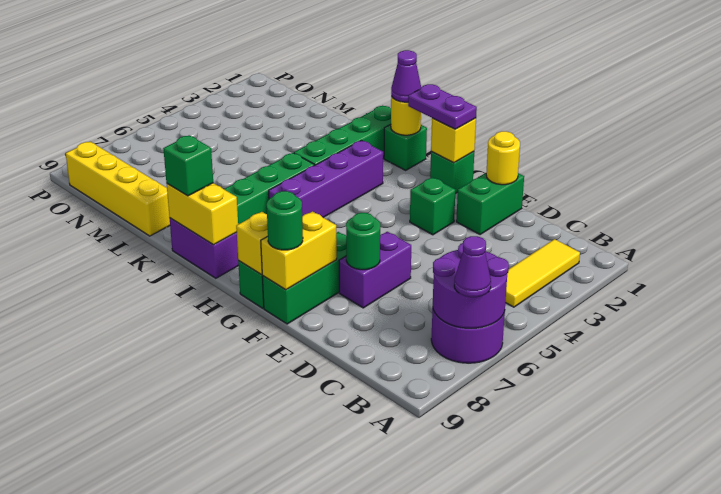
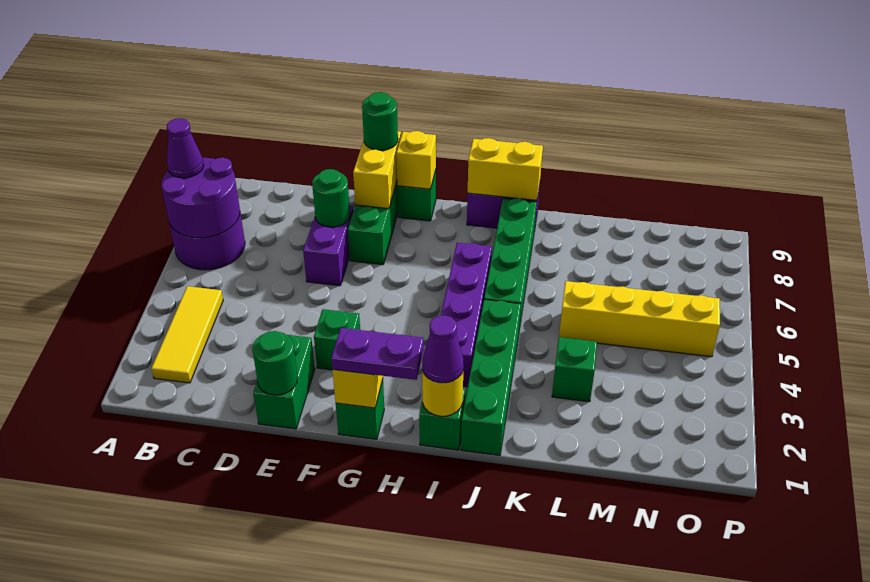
yellow 1x1 round brick [486,131,520,185] -> green 1x1 round brick [252,331,298,395]
green 1x1 brick [163,135,213,196] -> green 1x1 brick moved to [552,337,597,402]
yellow 1x4 brick [66,142,170,236] -> yellow 1x4 brick moved to [559,281,720,357]

